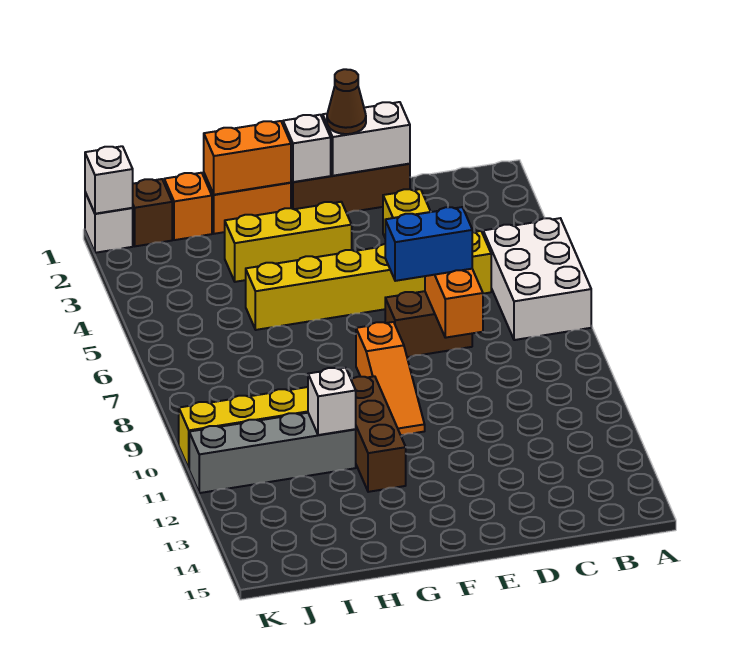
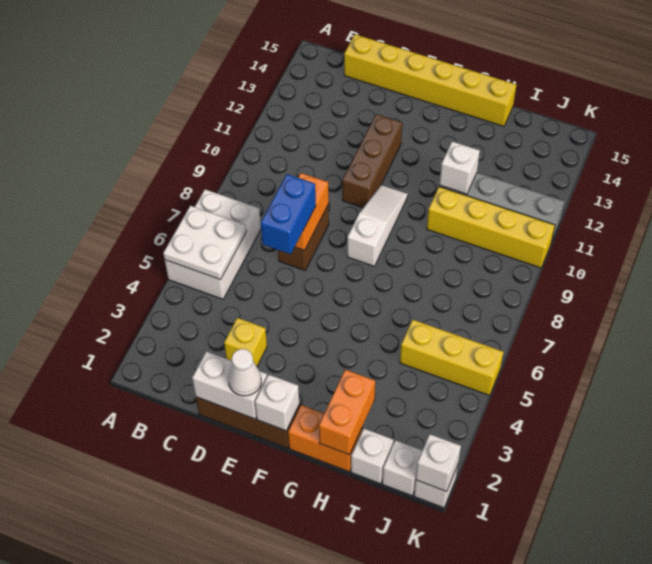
none -> white 2x2 plate [163,206,246,280]
yellow 1x6 brick [246,231,491,330] -> yellow 1x6 brick moved to [344,34,516,126]
brown 1x2 brick [385,291,472,357] -> brown 1x2 brick turned to [278,204,329,271]
blue 1x2 brick [385,207,472,281] -> blue 1x2 brick turned to [261,174,316,254]
brown 1x1 cone [327,69,366,134] -> white 1x1 cone [228,349,261,396]
yellow 1x3 brick [225,202,352,282] -> yellow 1x3 brick moved to [400,320,503,395]
orange 1x3 slope [356,322,425,435] -> white 1x3 slope [347,185,408,266]
orange 1x2 brick [204,121,291,195] -> orange 1x2 brick turned to [319,370,375,455]
brown 1x3 brick [351,376,406,492] -> brown 1x3 brick moved to [342,114,402,208]
orange 1x1 brick [164,173,212,240] -> white 1x1 brick [351,429,394,484]
brown 1x1 brick [133,179,172,246] -> white 1x1 brick [382,440,422,496]

